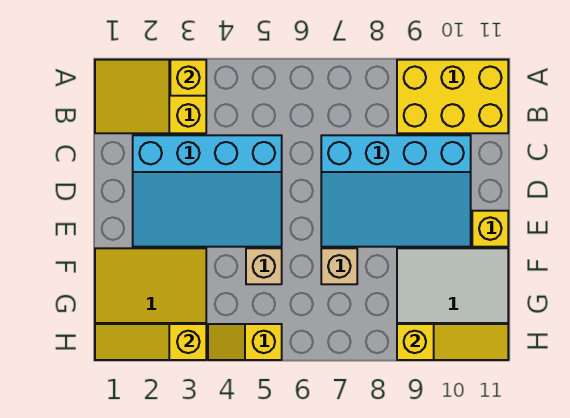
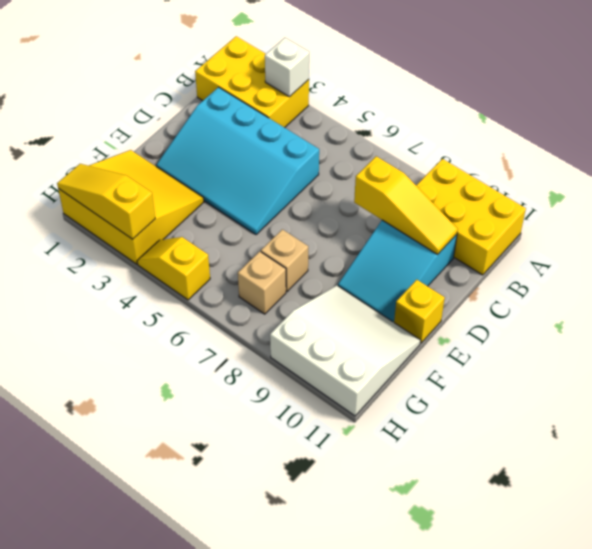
yellow 2x3 slope [95,60,206,133] -> yellow 2x3 brick [195,36,309,128]
yellow 1x1 brick [170,60,206,96] -> white 1x1 brick [265,38,309,97]
cyan 3x4 slope [321,135,471,247] -> cyan 2x3 slope [338,220,457,322]
tan 1x1 brick [246,248,282,284] -> tan 1x1 brick moved to [238,251,286,314]
yellow 1x3 slope [397,324,508,360] -> yellow 1x3 slope moved to [354,156,458,254]

